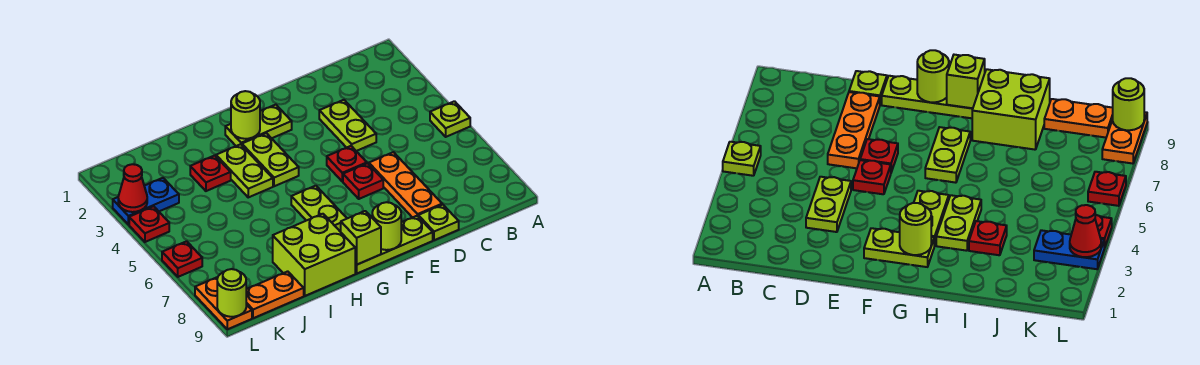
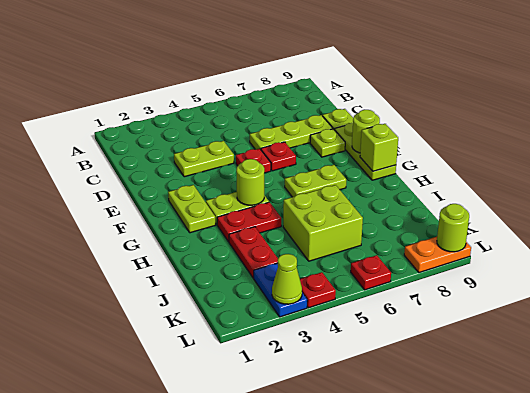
lime 1x1 plate [430,101,470,137] -> lime 1x1 plate moved to [310,129,345,157]
orange 1x3 plate [369,152,442,218] -> lime 1x3 plate [250,115,333,149]
lime 1x1 round brick [231,91,260,139] -> lime 1x1 round brick moved to [236,159,264,205]
lime 1x2 plate [216,144,273,197] -> red 1x2 plate [217,202,281,242]
lime 2x2 brick [273,214,355,296] -> lime 2x2 brick moved to [283,185,363,261]
red 1x1 plate [190,155,231,191] -> red 1x2 plate [229,227,278,278]
orange 1x2 plate [246,271,304,318] -> none
red 1x1 cone [118,164,147,212] -> lime 1x1 cone [272,254,302,304]

